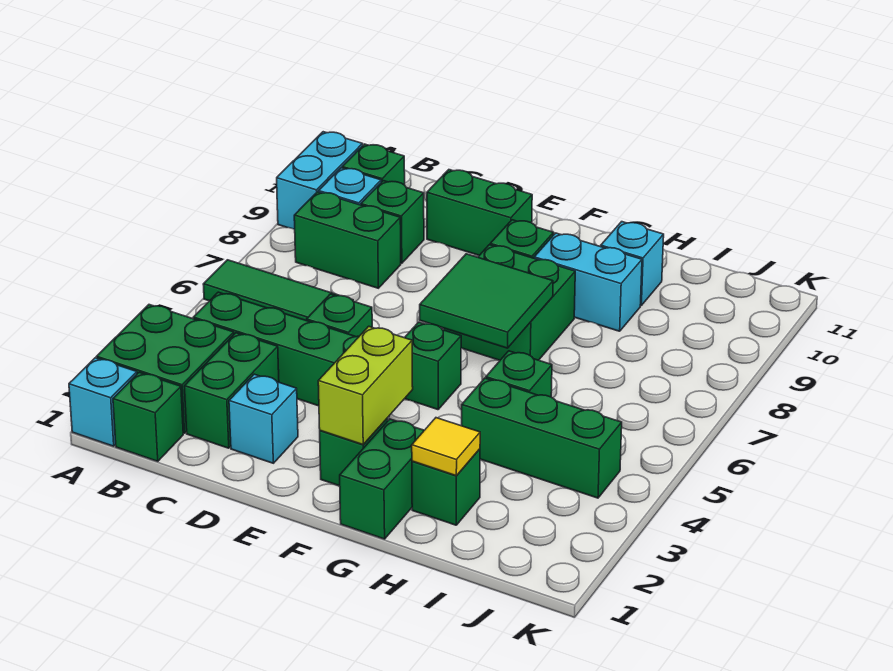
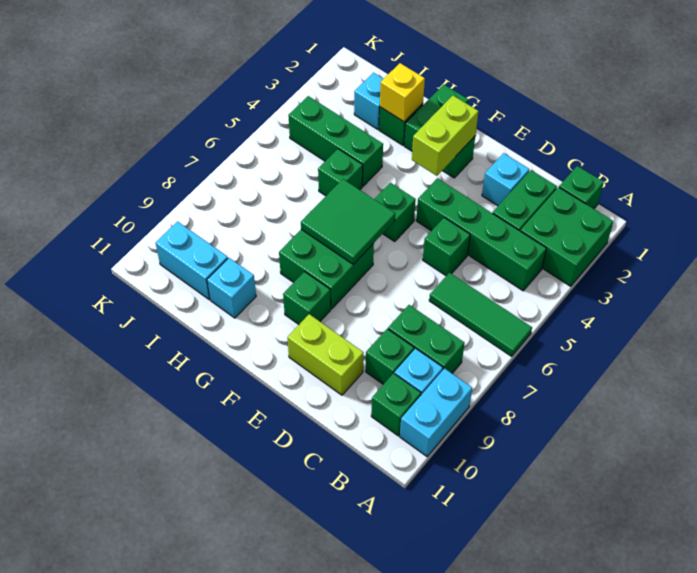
cyan 1x1 brick [69,358,137,446] -> cyan 1x1 brick moved to [354,73,383,129]
green 1x2 brick [427,170,532,255] -> lime 1x2 brick [287,314,363,395]
cyan 1x2 brick [534,233,642,331] -> cyan 1x2 brick moved to [156,222,228,299]
yellow 1x1 tile [412,418,480,476] -> yellow 1x1 brick [380,63,425,122]

